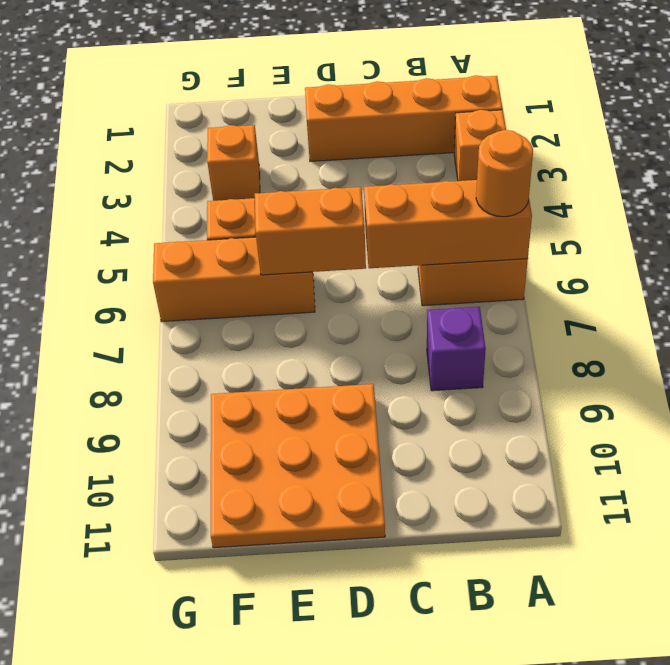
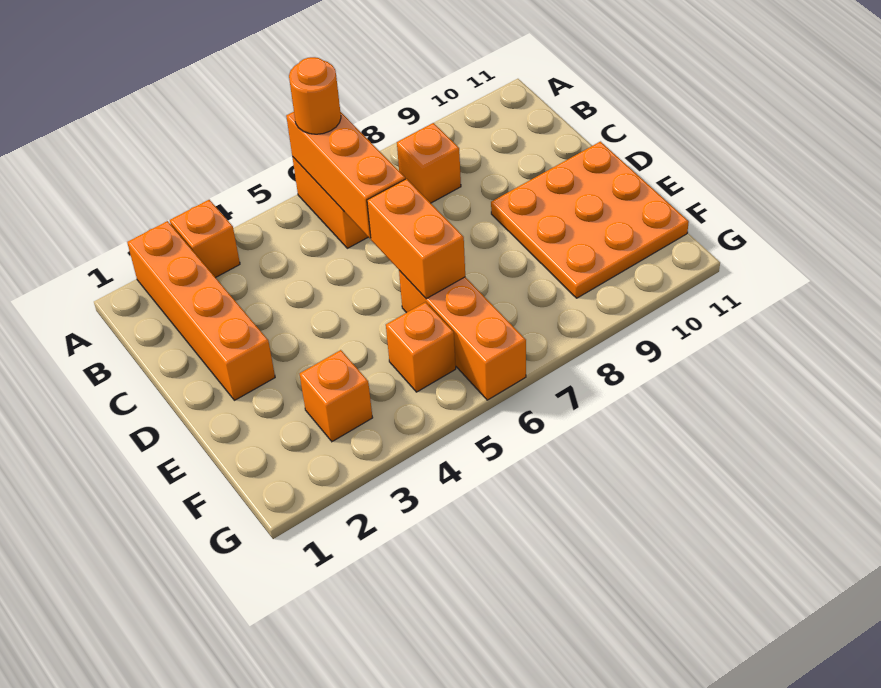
purple 1x1 brick [427,307,486,391] -> orange 1x1 brick [397,123,461,203]

